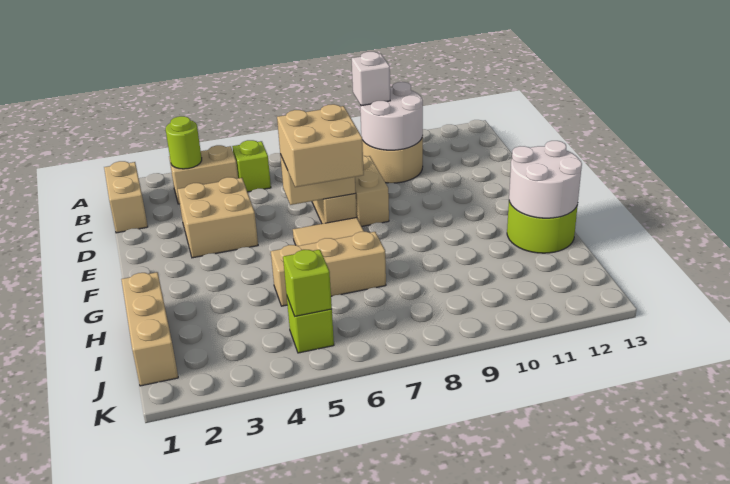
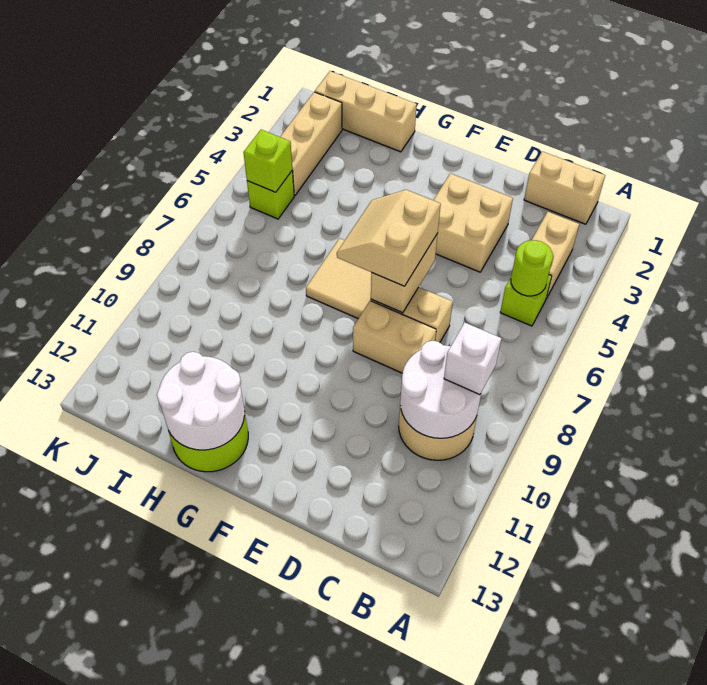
lime 1x1 round brick [166,116,202,169] -> lime 1x1 round brick moved to [511,240,553,296]
tan 2x2 brick [277,104,364,187] -> tan 2x2 slope [337,190,441,286]
tan 1x3 brick [271,232,386,306] -> tan 1x3 brick moved to [280,92,342,196]

